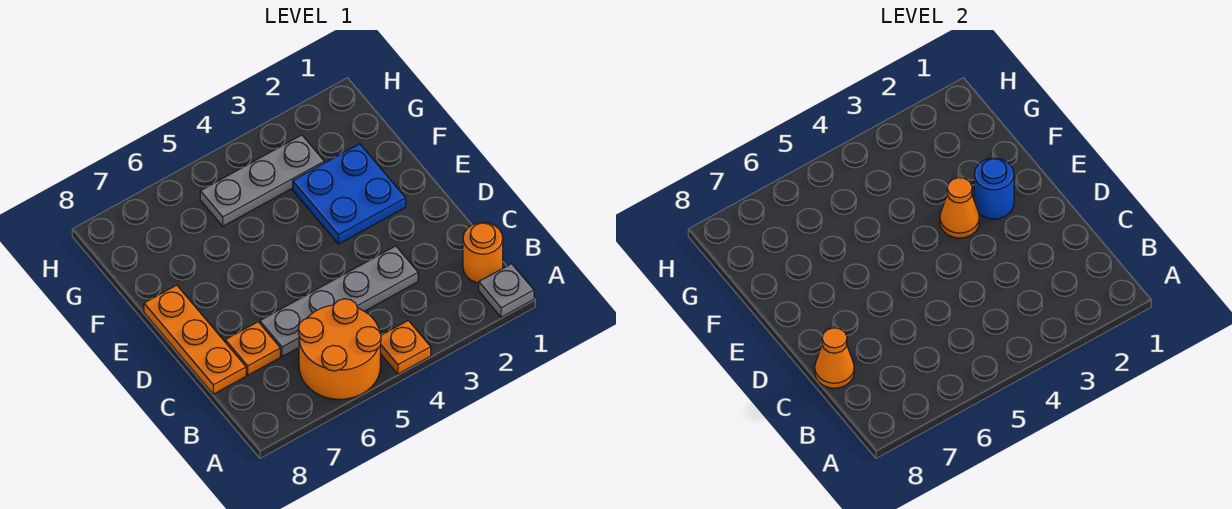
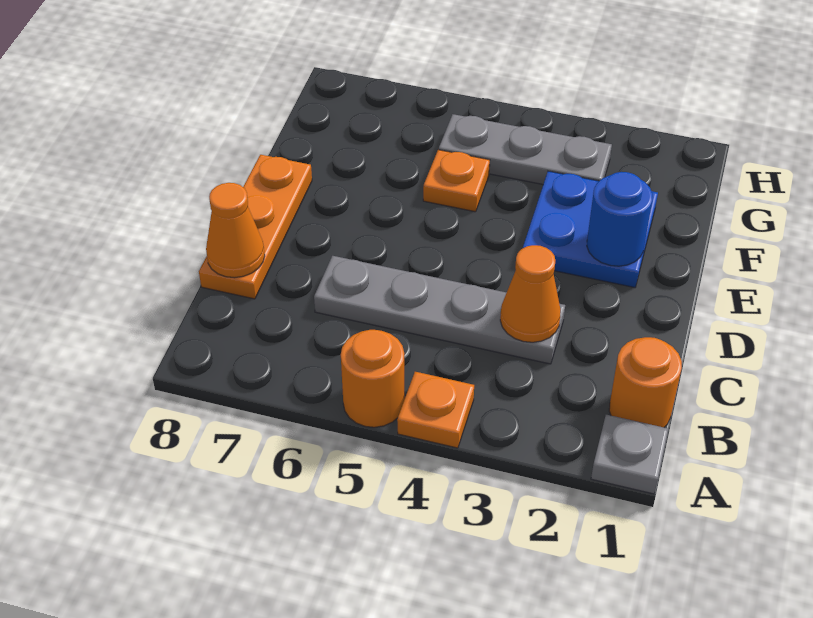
orange 2x2 round brick [298,299,381,399] -> orange 1x1 round brick [341,330,405,427]
orange 1x1 plate [225,322,280,375] -> orange 1x1 plate moved to [423,150,490,212]
orange 1x1 cone [940,178,979,238] -> orange 1x1 cone moved to [500,245,561,342]

